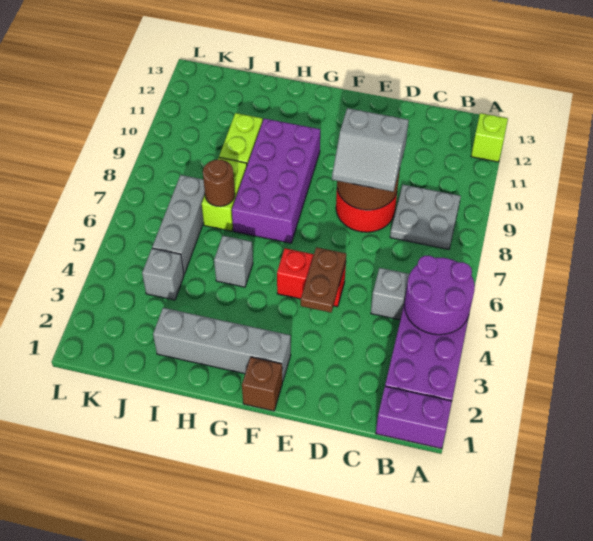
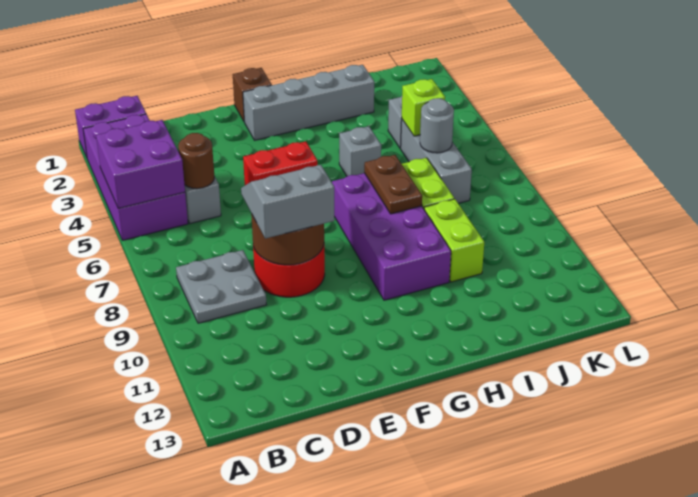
purple 2x2 round brick [405,256,475,335] -> purple 2x2 brick [96,120,185,208]
lime 1x1 brick [471,113,508,162] -> lime 1x1 brick moved to [402,79,445,136]
brown 1x2 plate [301,247,346,313] -> brown 1x2 plate moved to [364,155,422,214]
brown 1x1 round brick [203,160,235,206] -> brown 1x1 round brick moved to [178,133,214,189]
none -> grey 1x1 round brick [420,98,454,153]

